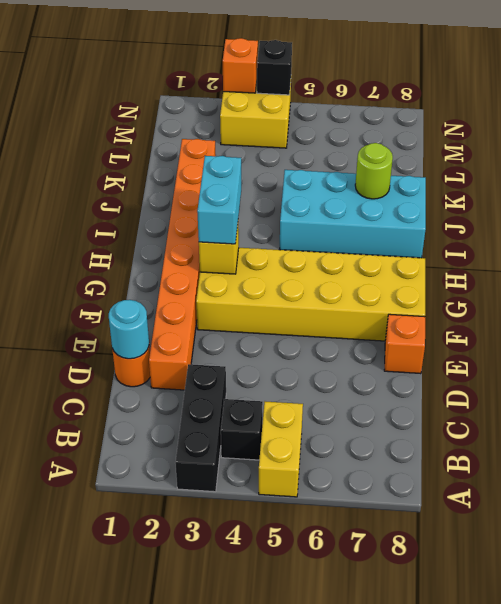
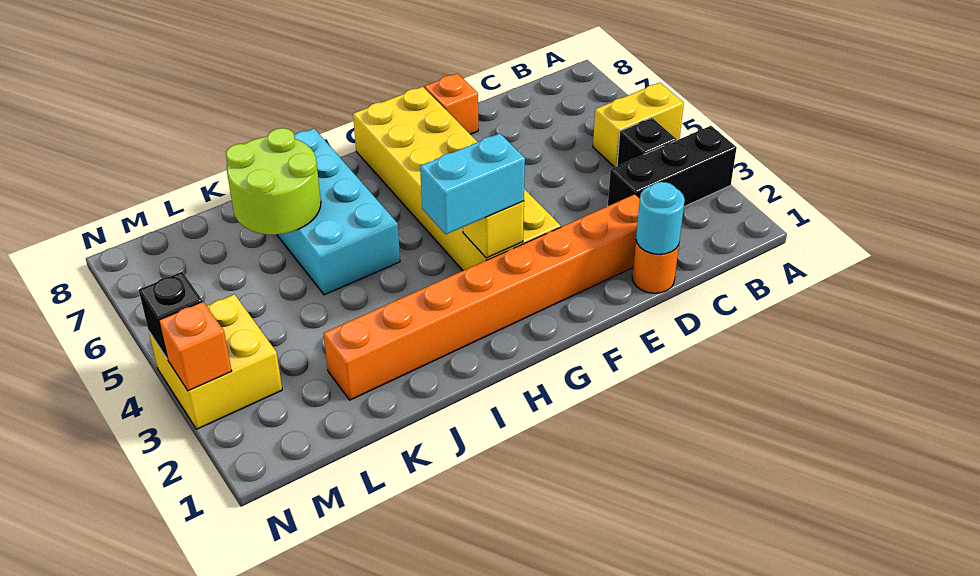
lime 1x1 round brick [355,143,393,199] -> lime 2x2 round brick [226,128,321,235]

